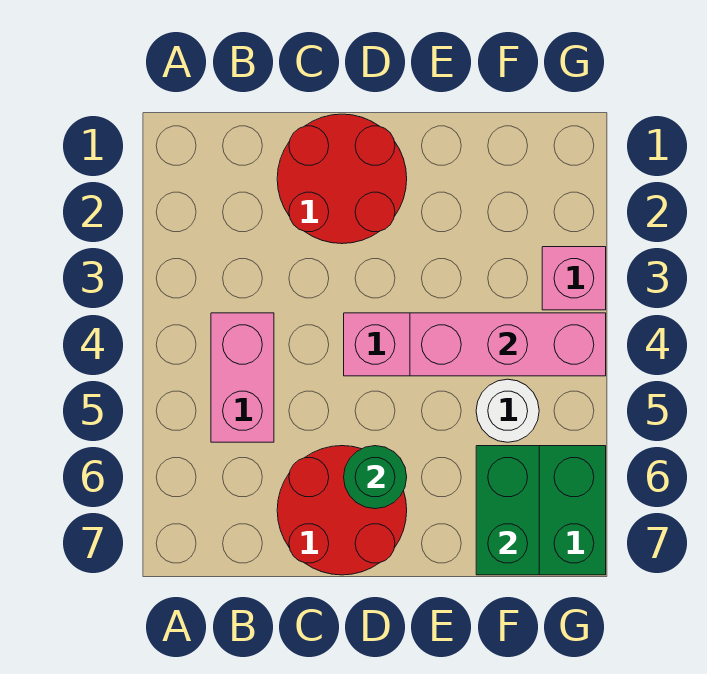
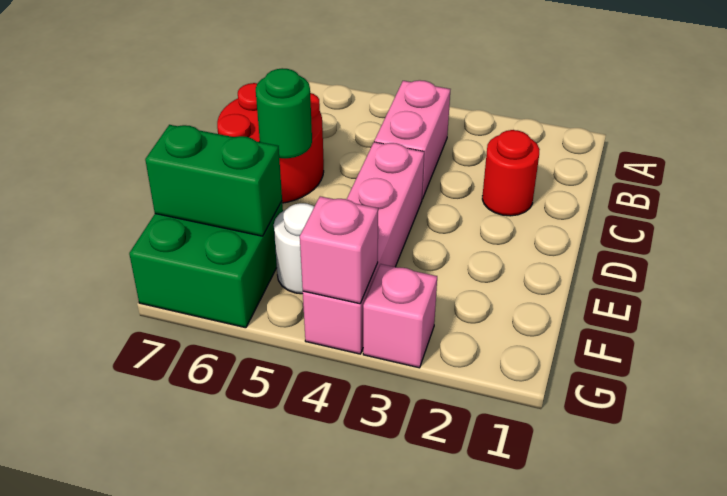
pink 1x2 brick [211,313,274,442] -> pink 1x2 brick turned to [374,80,450,199]
red 2x2 round brick [277,114,407,244] -> red 1x1 round brick [482,130,540,216]
pink 1x3 brick [410,313,606,376] -> pink 1x1 brick [300,196,378,304]

